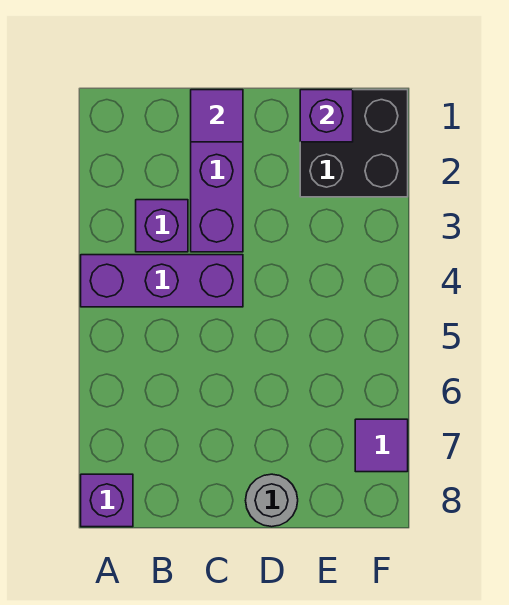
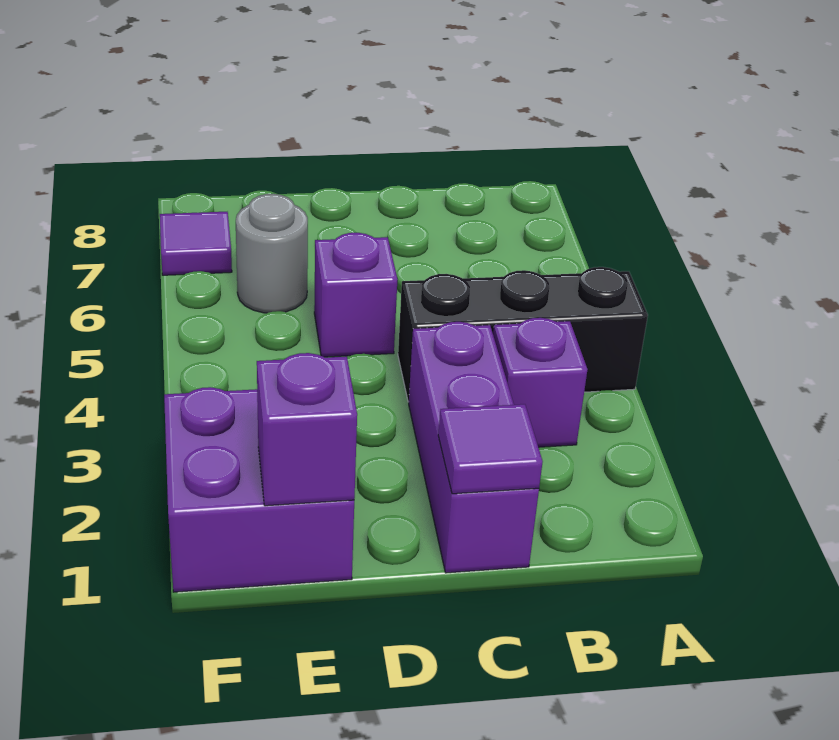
purple 1x3 brick [81,255,243,307] -> black 1x3 brick [398,267,648,402]
purple 1x1 brick [81,474,133,527] -> purple 1x1 brick moved to [314,233,398,357]
grey 1x1 round brick [246,474,298,527] -> grey 1x1 round brick moved to [236,194,308,313]
black 2x2 brick [300,90,408,197] -> purple 2x2 brick [164,387,354,592]

